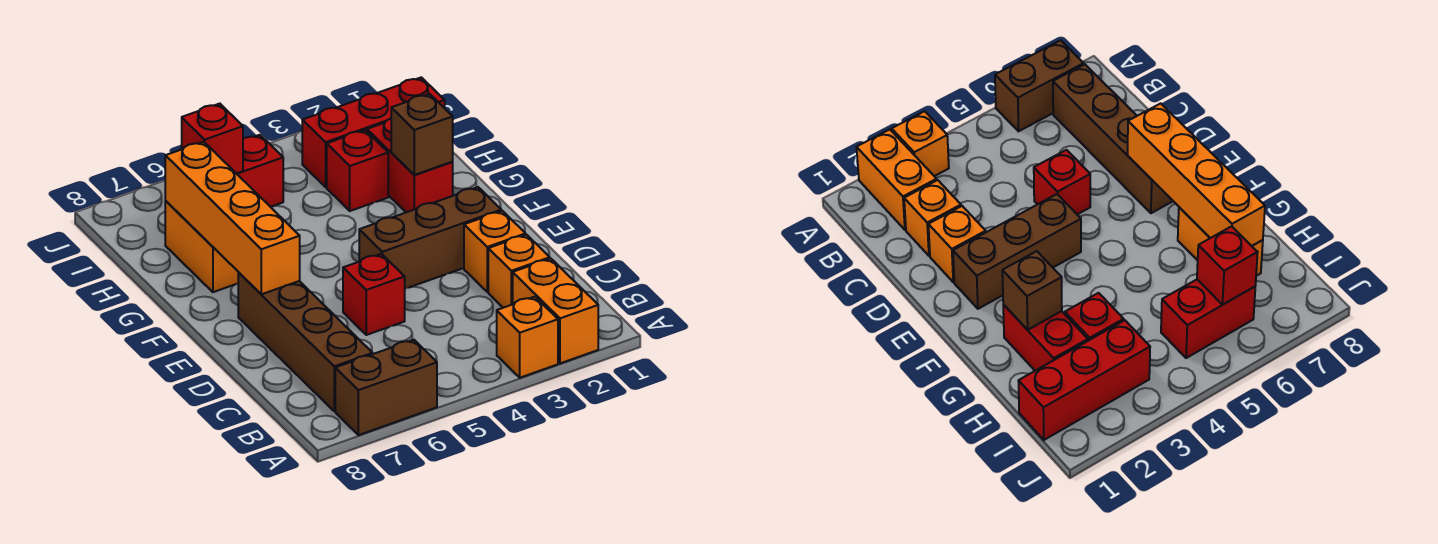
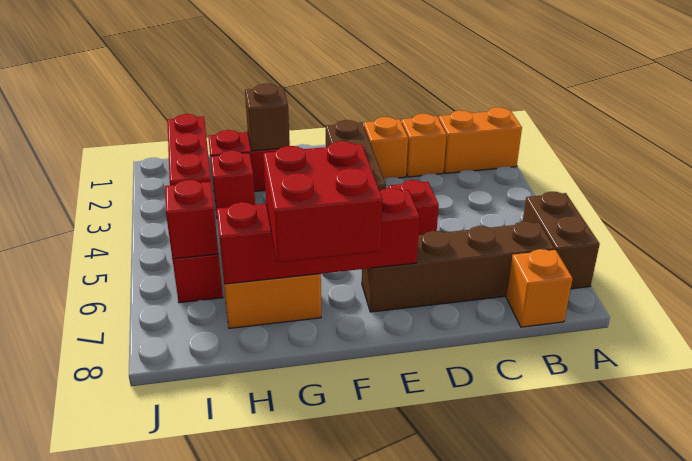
orange 1x1 brick [497,297,558,378] -> orange 1x1 brick moved to [506,249,573,327]
orange 1x4 brick [165,142,300,294] -> red 1x4 brick [217,188,420,284]
none -> red 2x2 brick [263,141,382,262]

